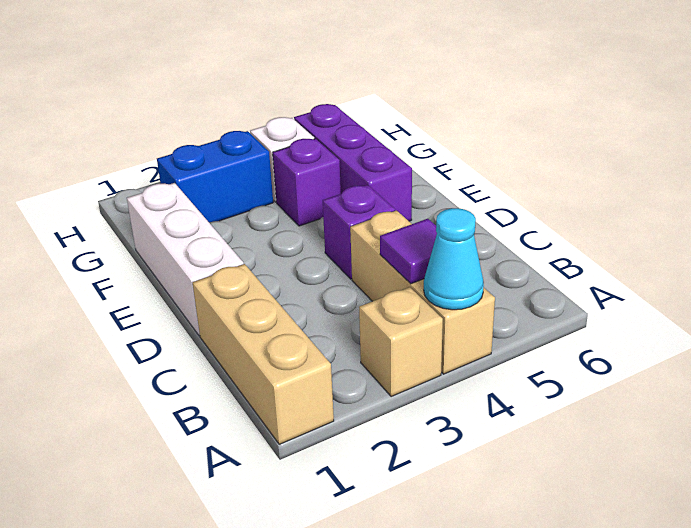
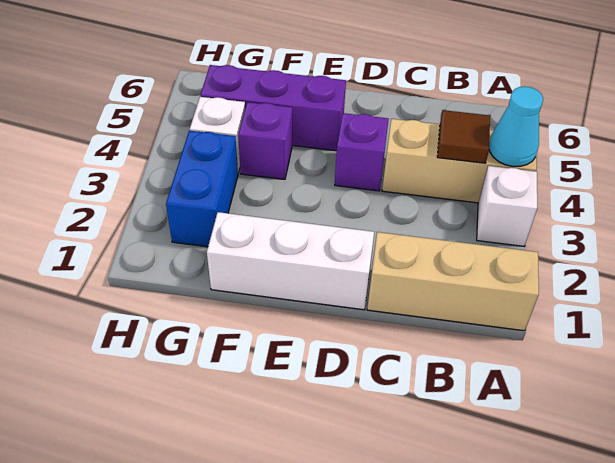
tan 1x1 brick [359,287,443,396] -> white 1x1 brick [477,166,537,246]
purple 1x1 tile [380,219,437,284] -> brown 1x1 tile [437,110,490,163]

